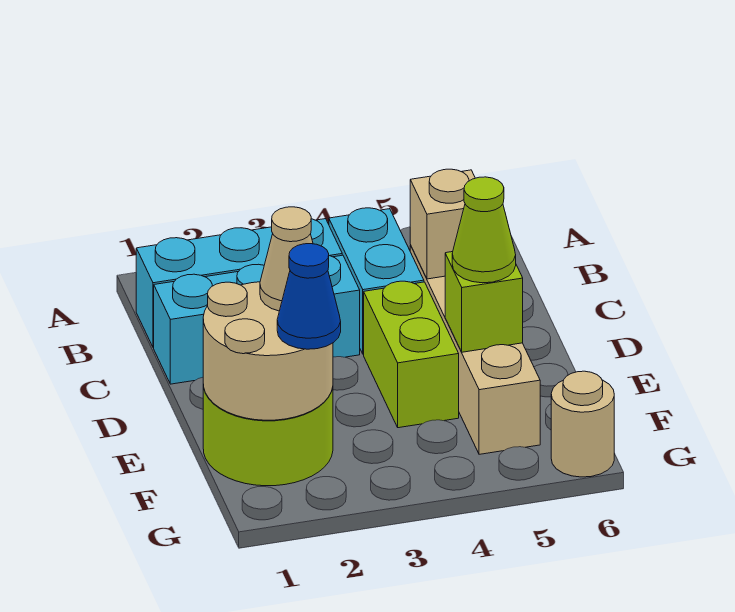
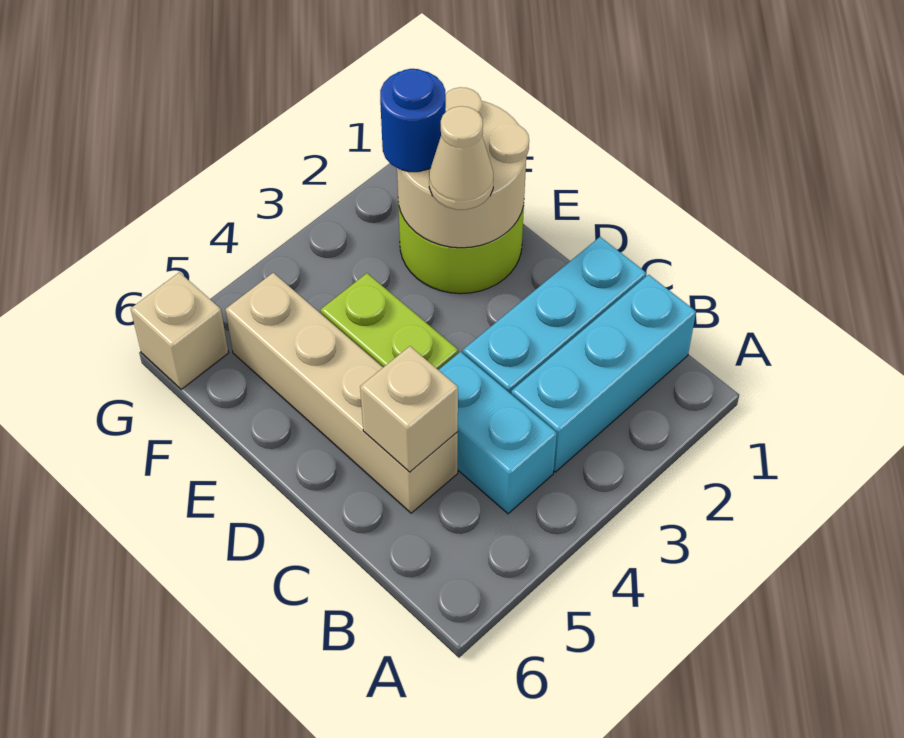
lime 1x1 brick [445,252,523,352] -> none
lime 1x1 cone [452,177,516,283] -> none
blue 1x1 cone [277,244,341,349] -> blue 1x1 round brick [380,69,446,172]
tan 1x1 round brick [551,371,614,477] -> tan 1x1 brick [131,272,228,390]

